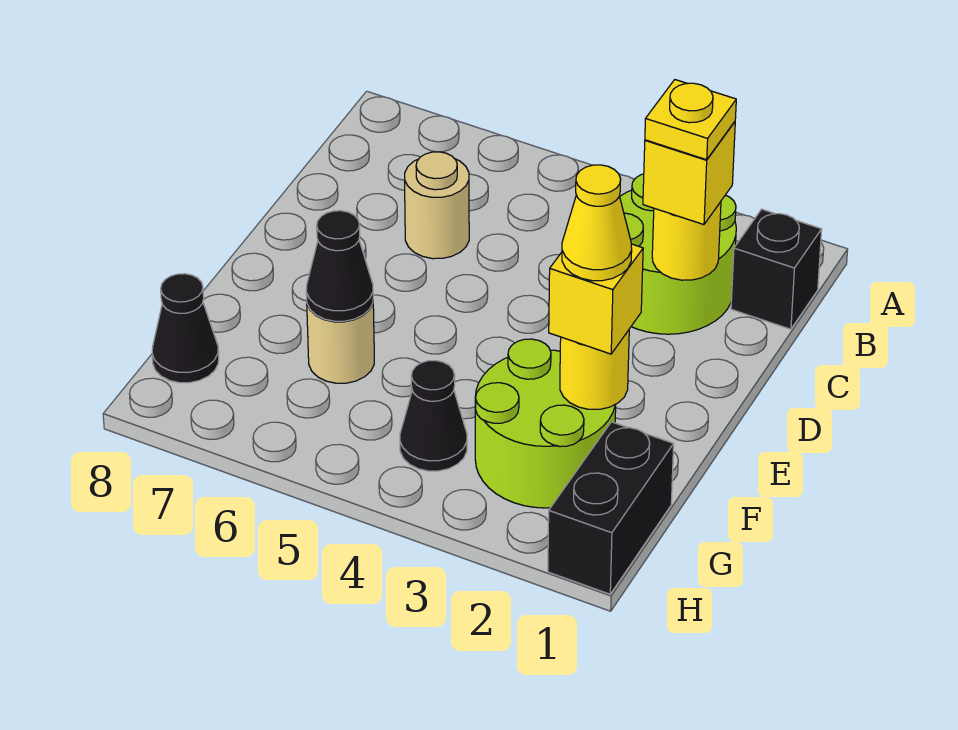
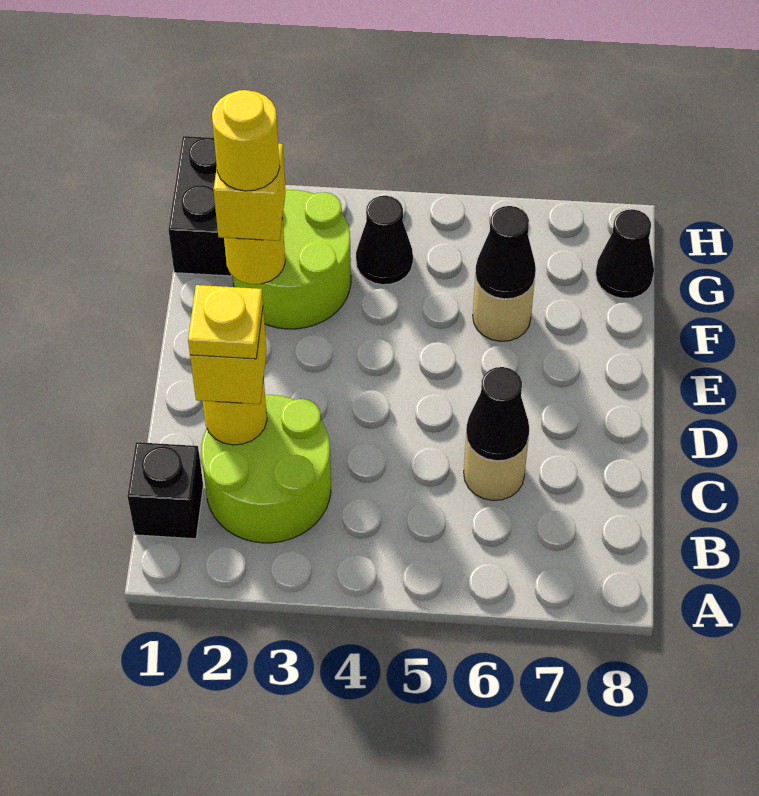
none -> black 1x1 cone [466,367,529,461]
yellow 1x1 cone [562,165,632,281] -> yellow 1x1 round brick [212,90,280,191]

